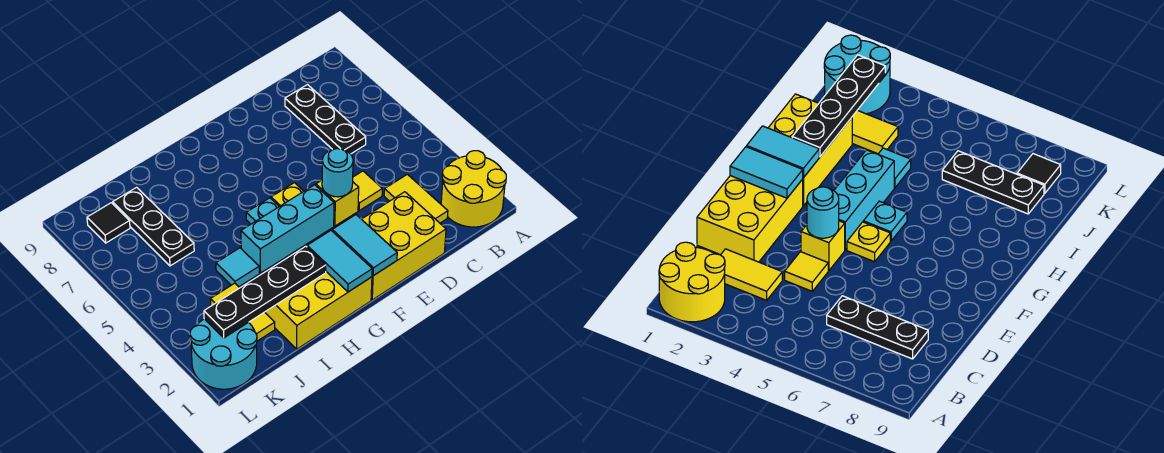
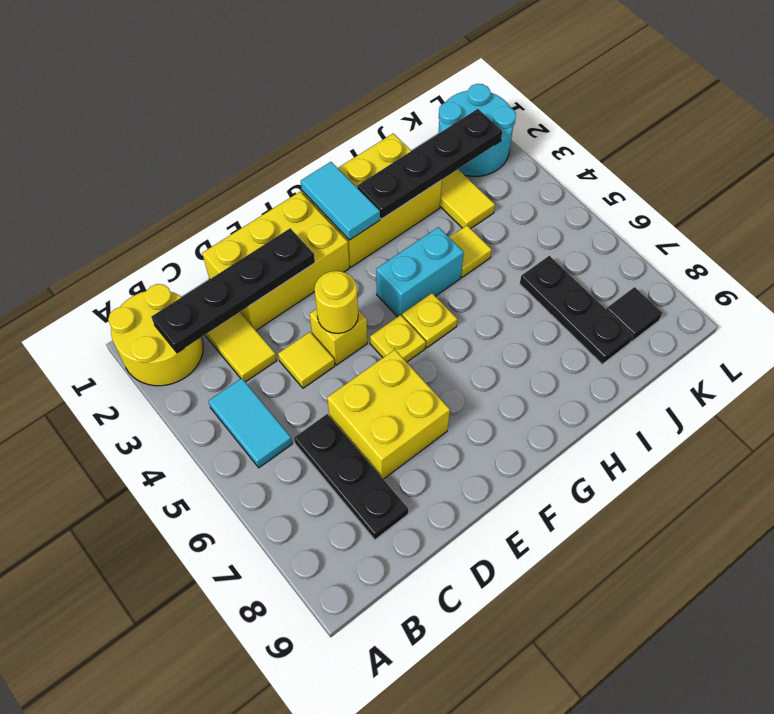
none -> black 1x4 plate [151,228,315,353]
none -> yellow 2x2 brick [327,350,450,479]
cyan 1x1 round brick [322,149,353,197] -> yellow 1x1 round brick [314,271,358,334]
cyan 1x2 tile [332,215,397,276] -> cyan 1x2 tile moved to [209,378,292,468]
cyan 1x3 brick [241,185,334,273] -> cyan 1x2 brick [376,227,464,317]
cyan 1x1 plate [246,198,279,224] -> yellow 1x1 plate [402,293,457,348]
cyan 1x1 tile [216,248,259,287] -> yellow 1x1 tile [449,225,492,277]

